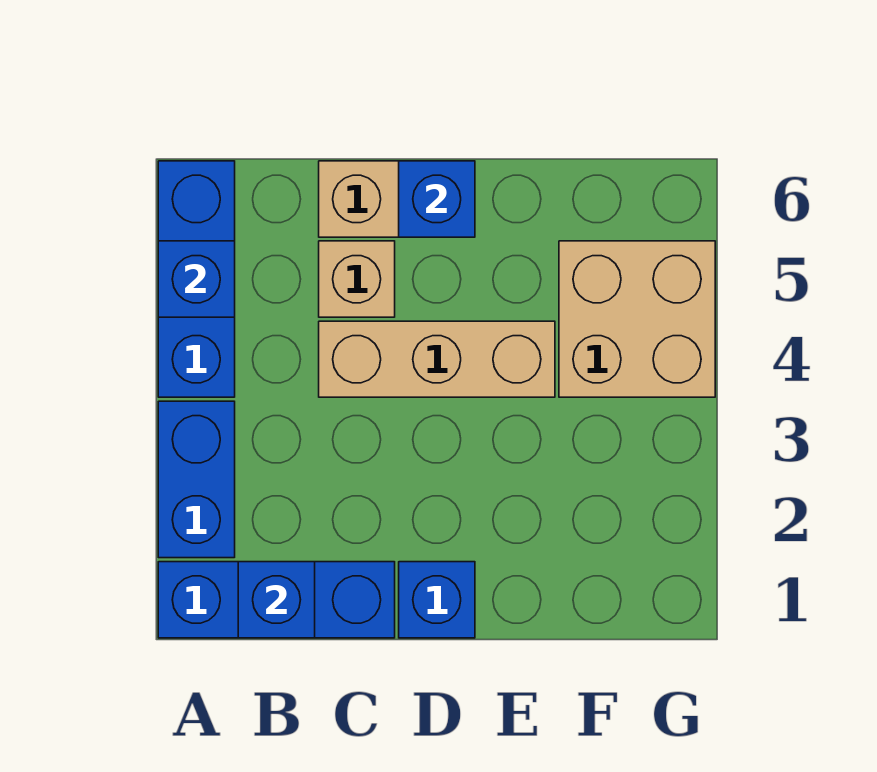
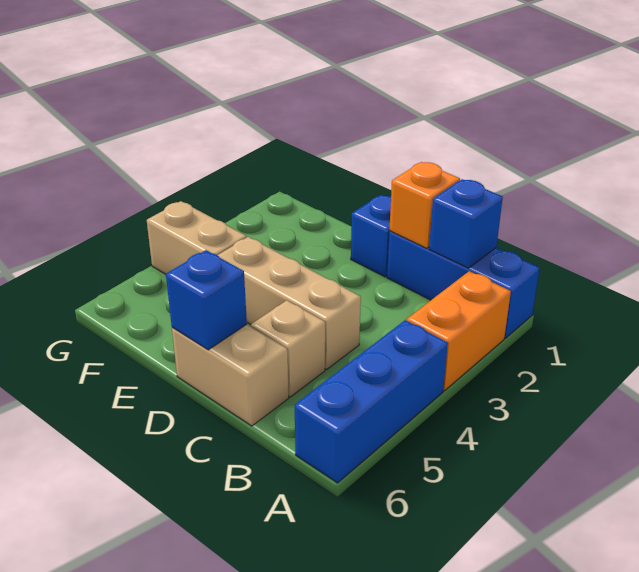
blue 1x2 brick [158,401,235,558] -> orange 1x2 brick [407,271,511,391]
blue 1x1 brick [158,241,235,317] -> none
none -> orange 1x1 brick [389,162,460,248]
tan 2x2 brick [559,241,715,397] -> tan 1x2 brick [147,201,247,274]

